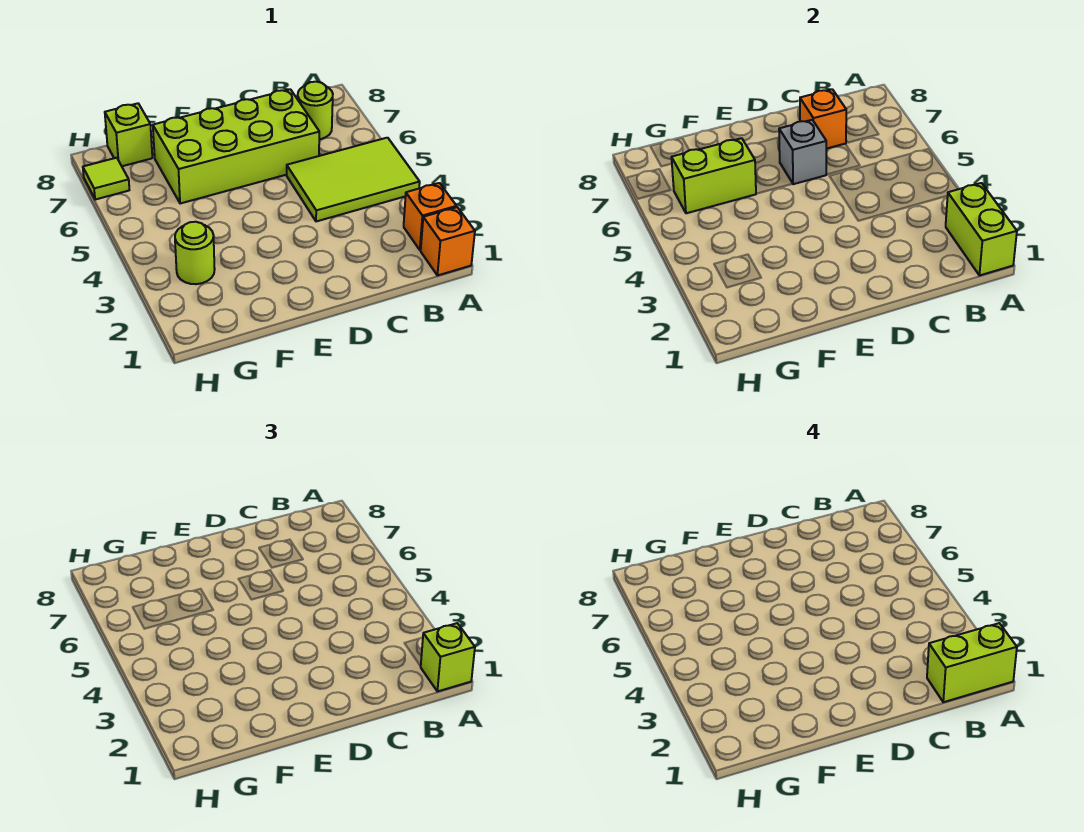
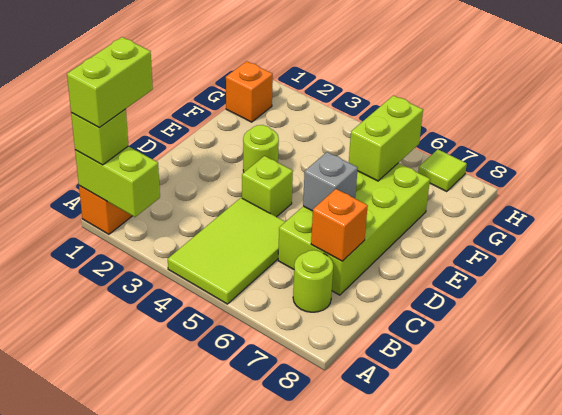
orange 1x1 brick [404,183,457,250] -> orange 1x1 brick moved to [226,61,273,122]
lime 1x1 round brick [175,222,215,284] -> lime 1x1 round brick moved to [243,125,279,172]
lime 1x1 brick [105,103,152,166] -> lime 1x1 brick moved to [242,156,293,217]

